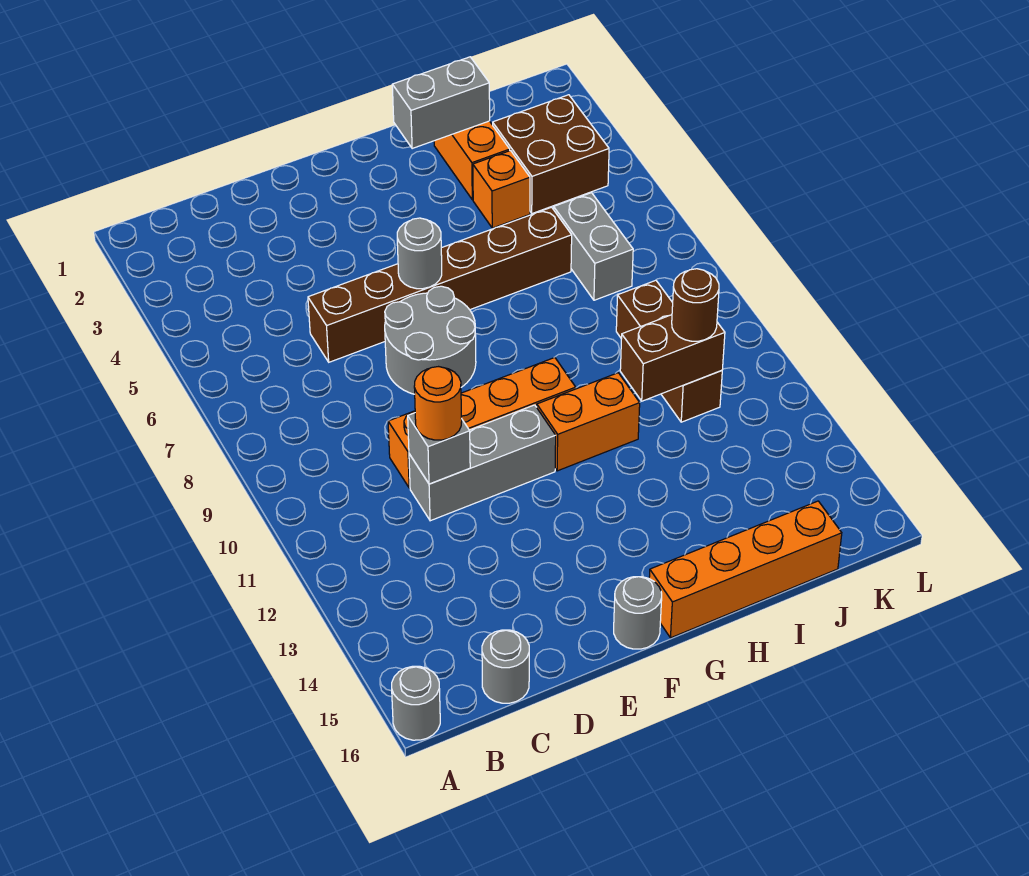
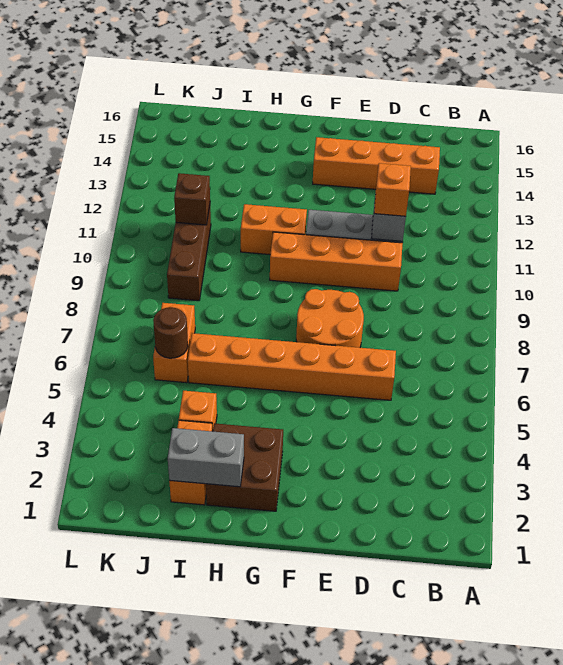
grey 1x1 round brick [392,666,440,740] -> none
grey 1x1 round brick [482,630,529,703] -> none
brown 1x6 brick [308,207,572,362] -> orange 1x6 brick [188,333,396,400]
orange 1x1 round brick [414,367,462,440] -> orange 1x1 brick [374,163,411,216]
grey 2x2 round brick [385,286,476,394] -> orange 2x2 round brick [296,289,364,348]
grey 1x1 round brick [397,218,442,289] -> none
grey 1x1 round brick [614,577,662,649] -> none
orange 1x4 brick [649,501,842,638] -> orange 1x4 brick moved to [313,137,440,194]
brown 1x2 brick [620,315,725,401] -> brown 1x1 brick [174,173,210,225]
brown 2x2 brick [493,95,609,213] -> brown 2x2 brick moved to [206,423,283,511]
grey 1x2 brick [554,193,633,300] -> orange 1x2 brick [153,303,195,383]
brown 1x1 round brick [672,269,719,341] -> brown 1x1 round brick moved to [153,307,188,358]

